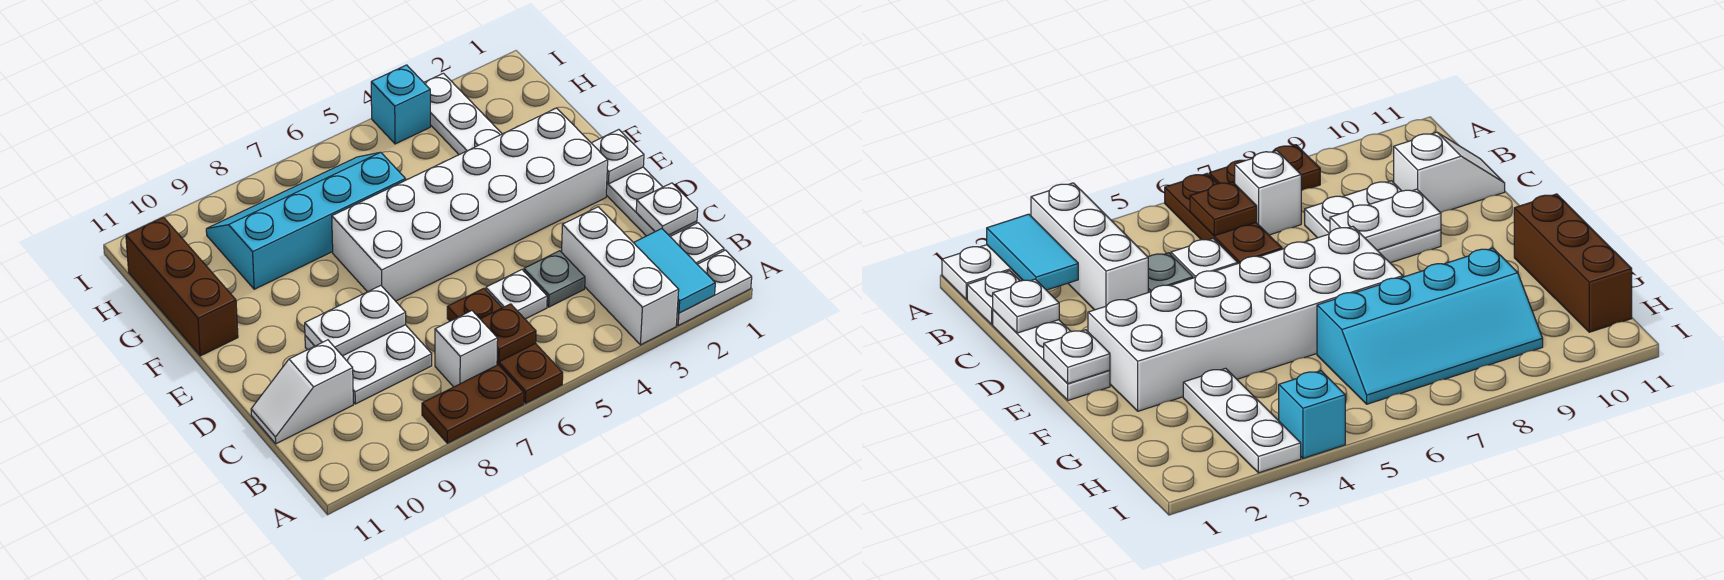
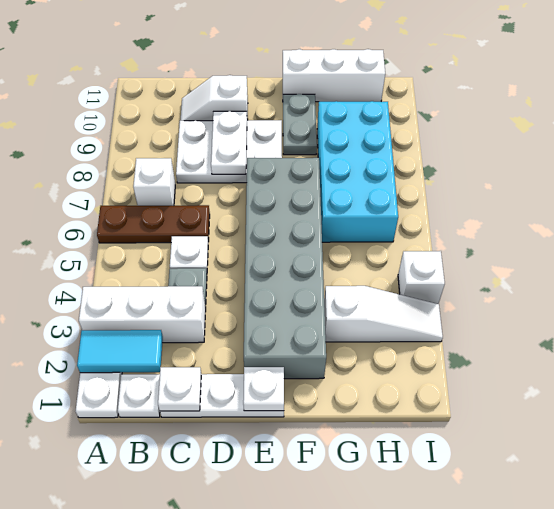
brown 1x2 plate [422,365,524,443] -> none
brown 1x1 plate [481,304,536,362] -> none
white 2x2 plate [305,325,432,404] -> white 2x3 plate [176,120,282,183]
white 1x2 slope [251,340,353,444] -> white 1x2 slope turned to [180,75,248,121]
white 2x6 brick [332,108,608,301] -> grey 2x6 brick [244,158,326,379]
none -> grey 1x2 plate [283,94,317,155]
brown 1x3 brick [126,217,238,356] -> white 1x3 brick [283,49,385,102]
white 1x3 plate [424,73,502,155] -> white 1x3 slope [324,286,443,342]
cyan 2x4 slope [206,152,406,289] -> cyan 2x4 brick [317,101,398,242]
cyan 1x1 brick [371,65,430,144] -> white 1x1 brick [398,251,445,304]

